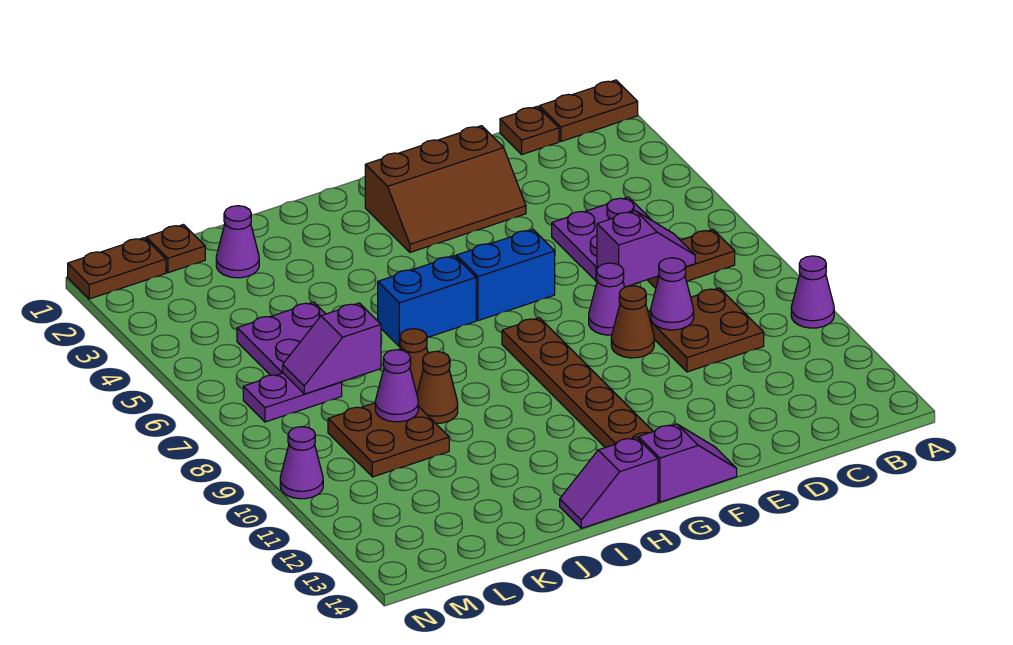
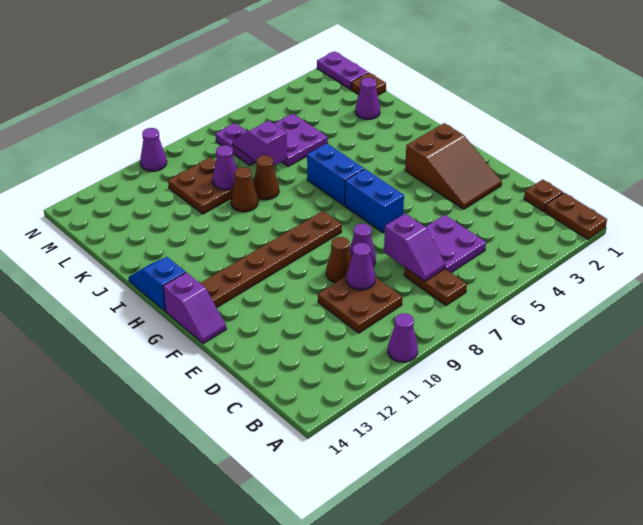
brown 2x3 slope [365,126,526,252] -> brown 2x3 slope turned to [405,123,502,209]
purple 1x2 slope [560,437,658,528] -> blue 1x2 slope [129,257,186,311]
brown 1x2 plate [68,238,166,299] -> purple 1x2 plate [317,51,368,89]

